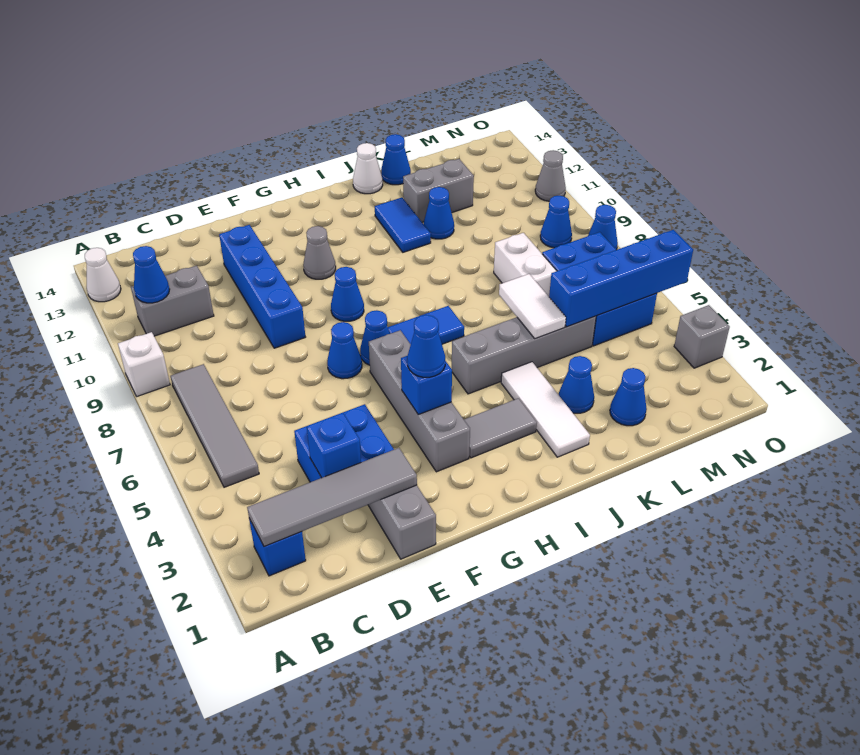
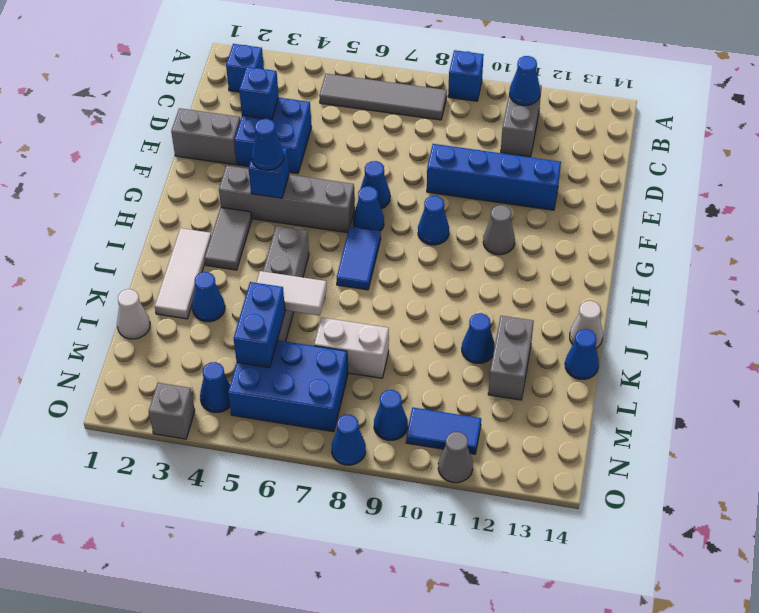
white 1x1 brick [118,332,170,396] -> blue 1x1 brick [448,50,484,101]
white 1x1 cone [85,248,121,302] -> white 1x1 cone moved to [117,289,150,339]
grey 1x4 tile [247,448,417,547] -> none
white 1x3 tile [501,362,590,457] -> white 1x3 tile turned to [155,228,211,319]
blue 1x2 tile [375,198,431,252] -> blue 1x2 tile moved to [406,408,481,454]
blue 1x1 cone [610,368,647,426] -> blue 1x1 cone moved to [200,362,230,413]
blue 1x4 brick [549,230,693,327] -> blue 1x2 brick [234,282,285,368]

